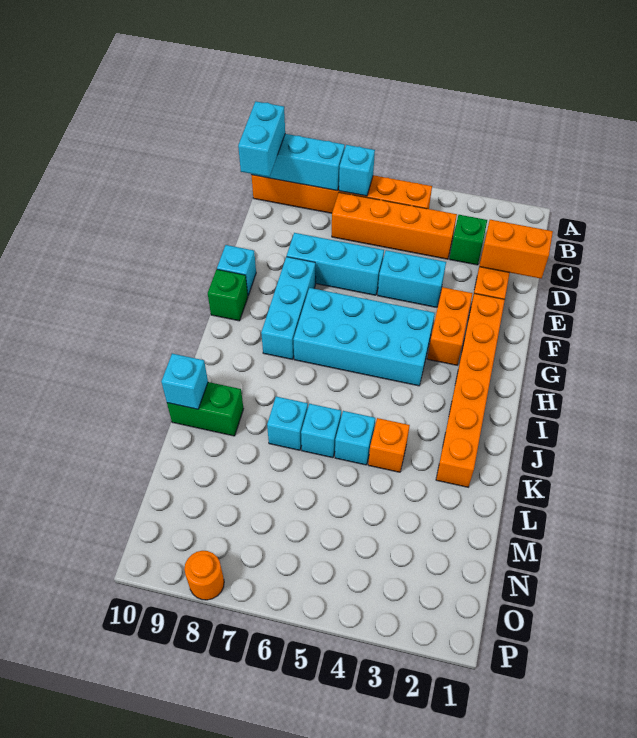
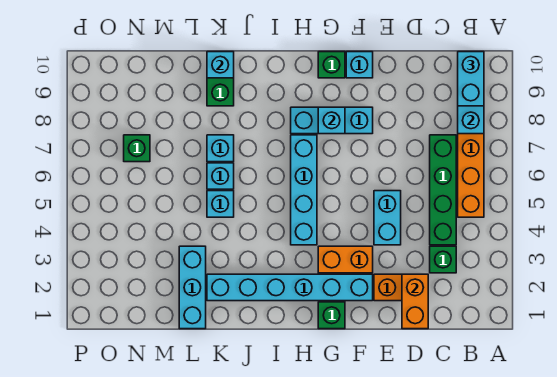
cyan 1x1 brick [339,145,375,196] -> cyan 1x1 brick moved to [318,107,345,134]
cyan 1x2 brick [238,101,285,177] -> cyan 1x2 brick turned to [458,52,484,106]
orange 1x4 brick [332,192,457,259] -> green 1x4 brick [430,135,456,245]
cyan 1x3 brick [287,233,384,295] -> cyan 1x3 brick moved to [179,246,206,329]
orange 1x6 brick [436,293,505,487] -> cyan 1x6 brick [207,274,373,301]
none -> green 1x1 brick [318,302,345,329]
cyan 2x4 brick [293,288,435,386] -> cyan 1x4 brick [291,135,317,245]
orange 1x1 brick [368,418,410,472] -> none
none -> green 1x1 brick [124,135,150,162]
orange 1x1 round brick [184,551,224,600] -> none

